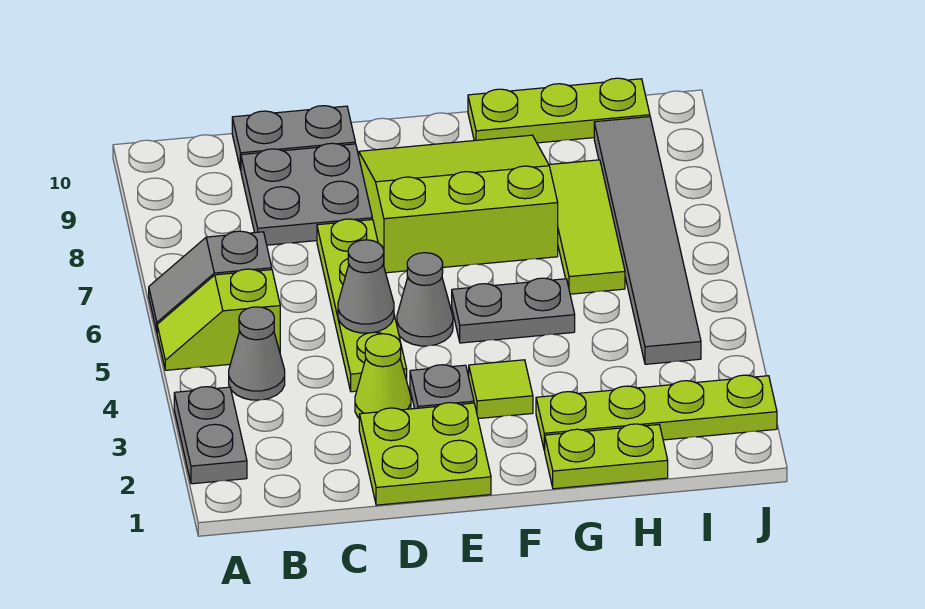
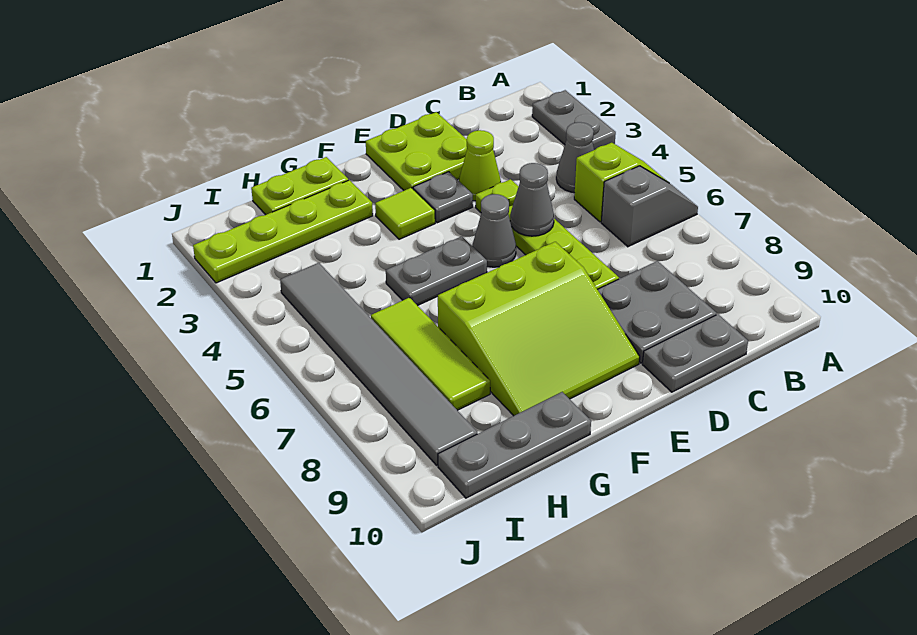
lime 1x3 plate [468,78,650,143] -> grey 1x3 plate [438,392,591,498]

